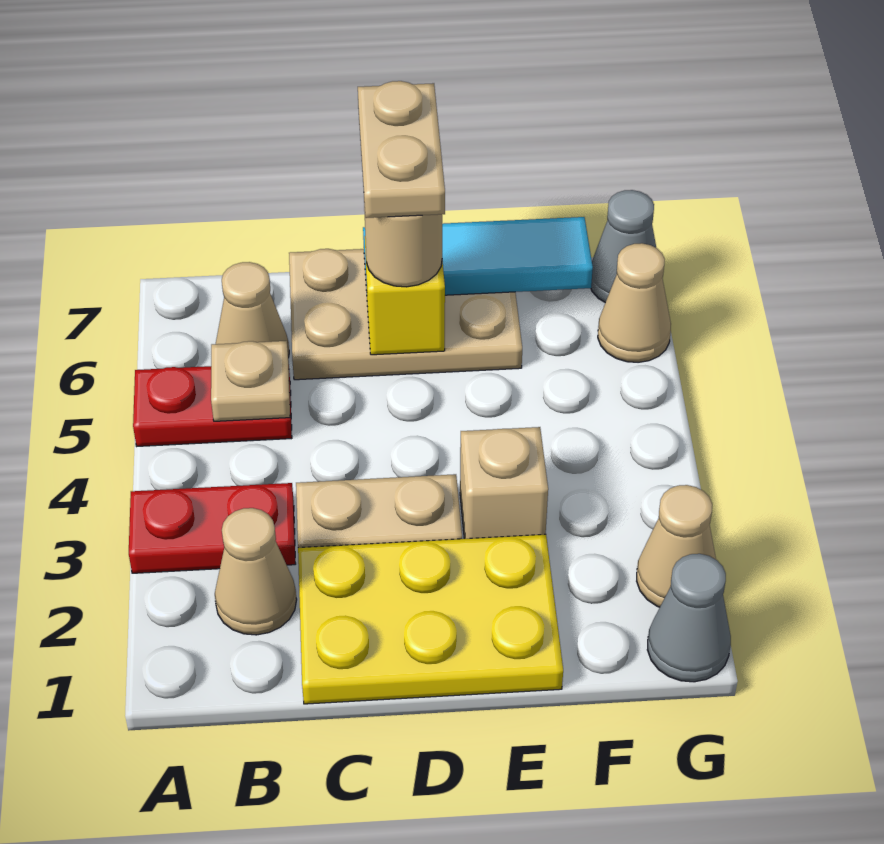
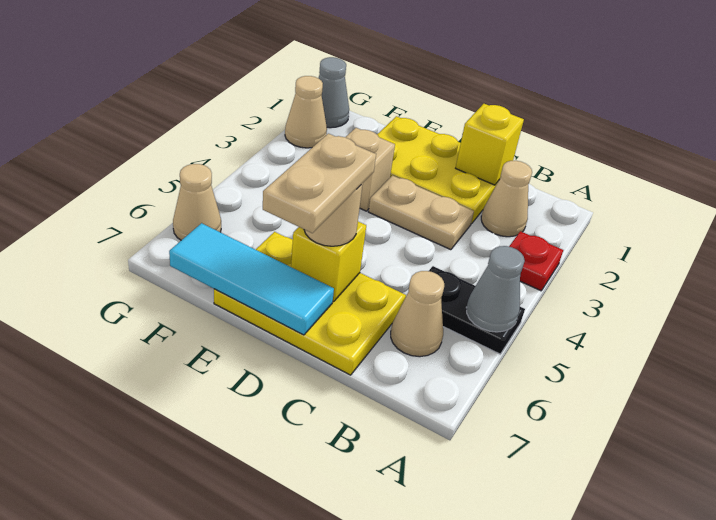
red 1x2 plate [129,483,296,573] -> red 1x1 plate [509,231,563,291]
red 1x2 plate [133,366,292,446] -> black 1x2 plate [429,266,525,354]
tan 1x1 plate [211,341,290,421] -> none
none -> yellow 1x1 brick [456,104,524,185]
tan 2x3 plate [289,249,522,380] -> yellow 2x3 plate [214,232,406,375]
grey 1x1 cone [591,190,656,303] -> grey 1x1 cone moved to [466,246,525,332]

